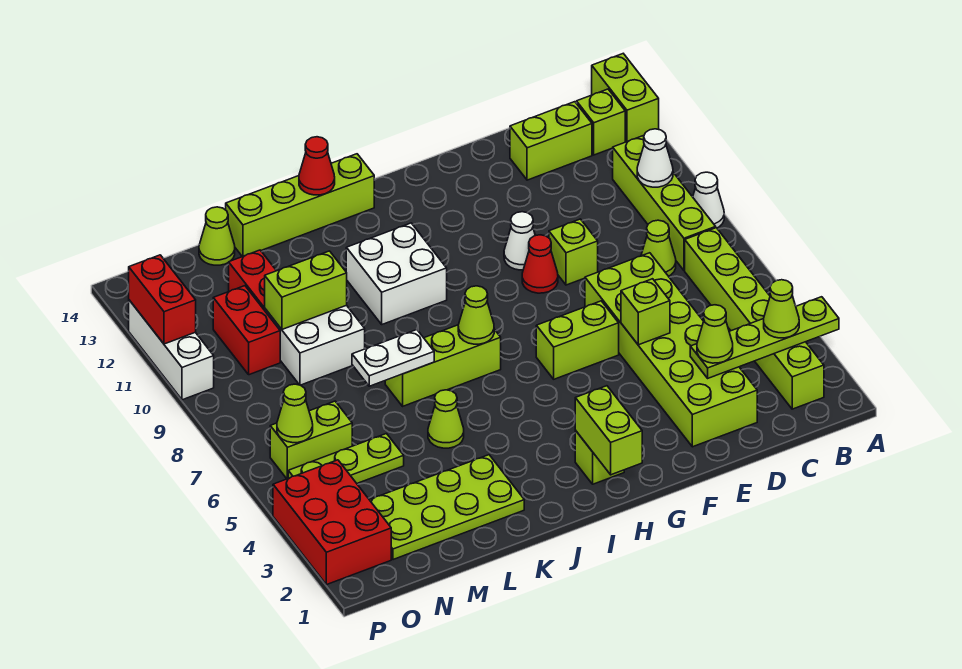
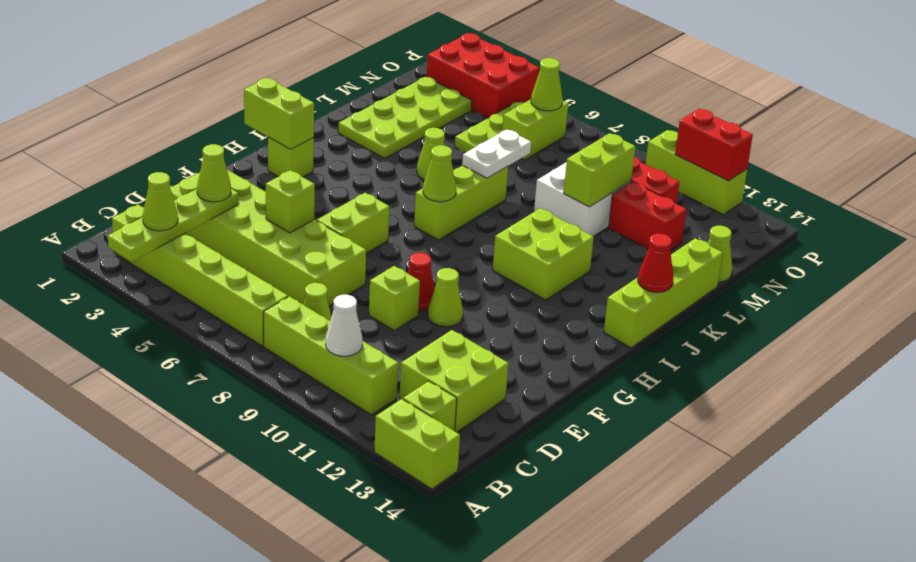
white 1x1 cone [693,172,724,228] -> none
lime 1x2 brick [510,102,592,180] -> lime 2x2 brick [400,330,508,432]
white 1x1 cone [504,212,535,270] -> lime 1x1 cone [428,268,463,326]
white 2x2 brick [346,223,447,324] -> lime 2x2 brick [493,208,594,300]
white 1x3 brick [129,300,214,400] -> lime 1x3 brick [646,130,747,215]

